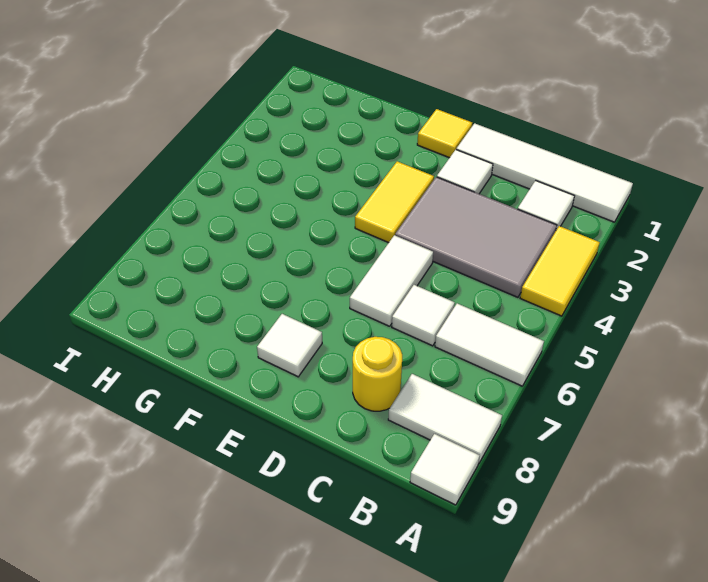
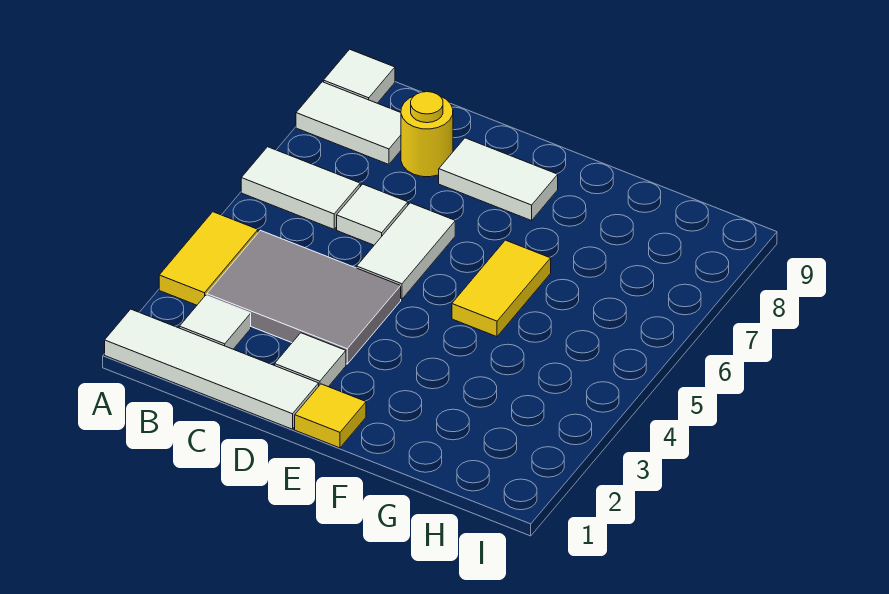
yellow 1x2 tile [355,161,434,243] -> yellow 1x2 tile moved to [452,240,551,337]
white 1x1 tile [257,314,322,377] -> white 1x2 tile [439,138,558,221]

